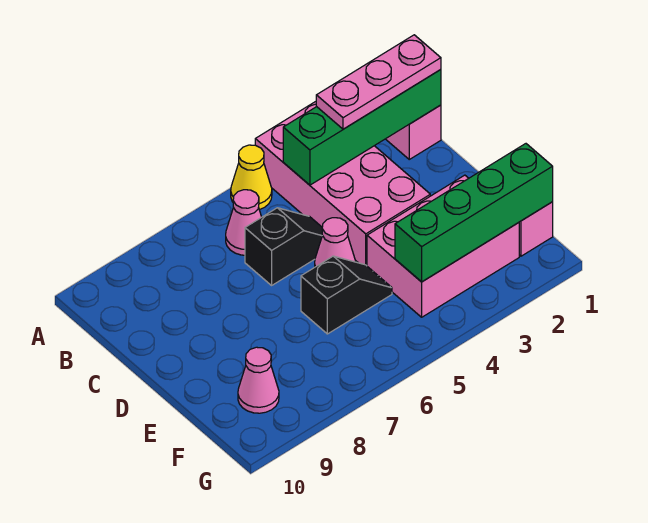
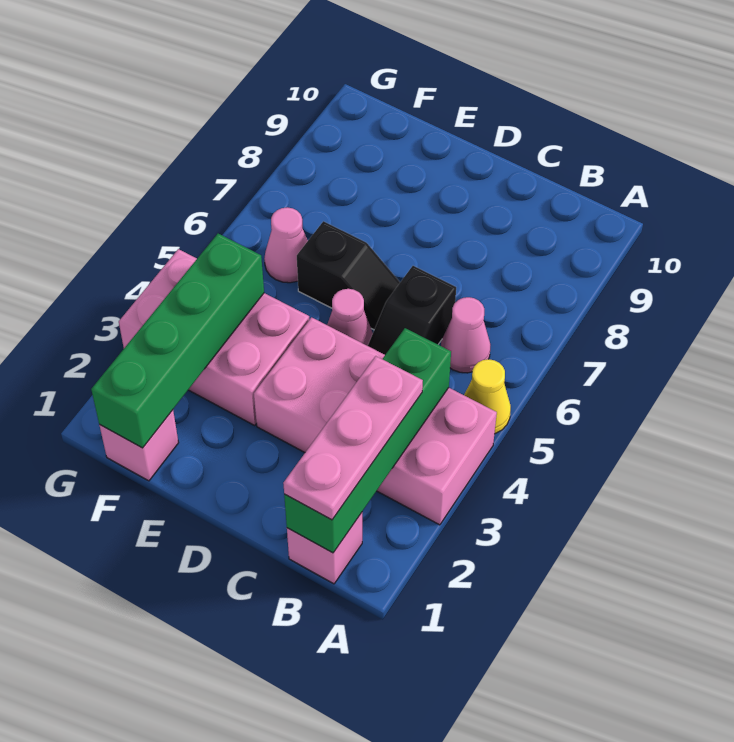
pink 2x3 brick [367,175,519,317] -> pink 2x3 brick turned to [119,249,309,425]
black 1x2 slope [301,256,392,334] -> black 1x2 slope turned to [297,221,400,330]
pink 1x1 cone [238,347,279,413] -> pink 1x1 cone moved to [264,207,308,283]

